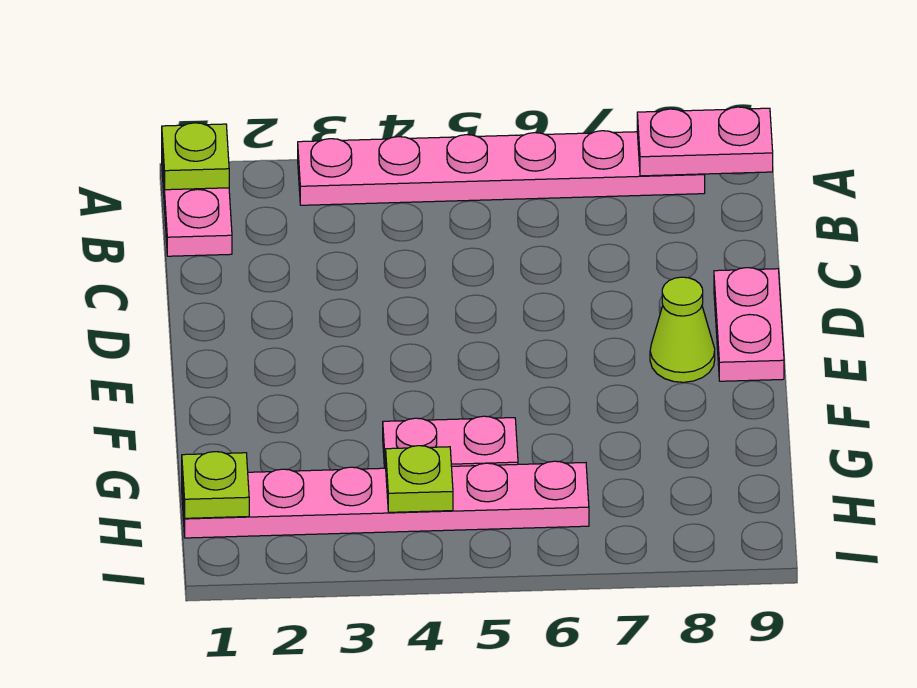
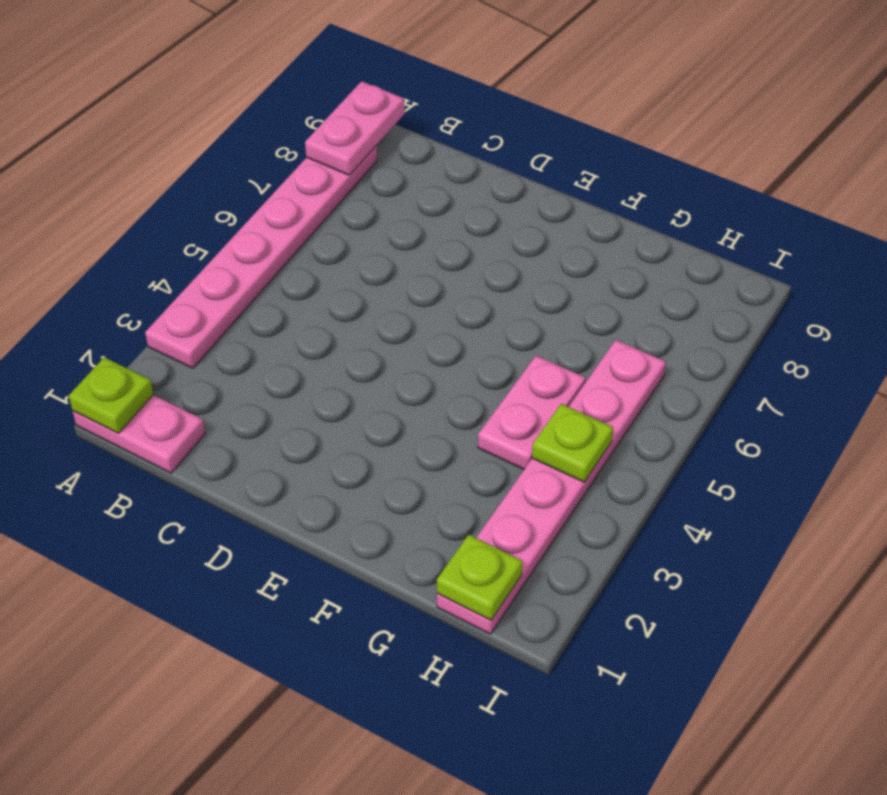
pink 1x2 plate [714,268,784,381] -> none
lime 1x1 cone [650,277,715,382] -> none

